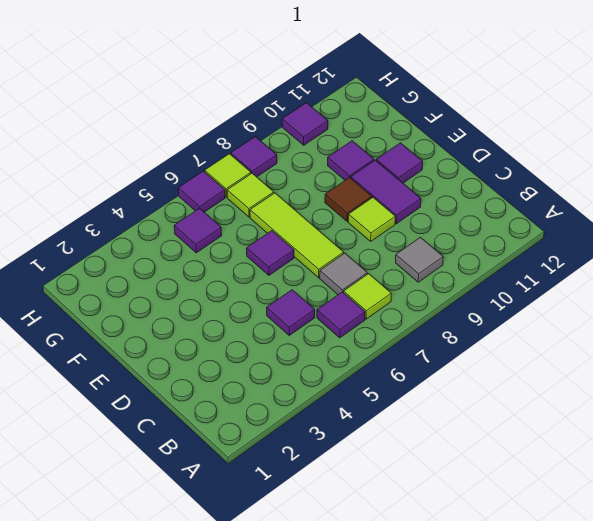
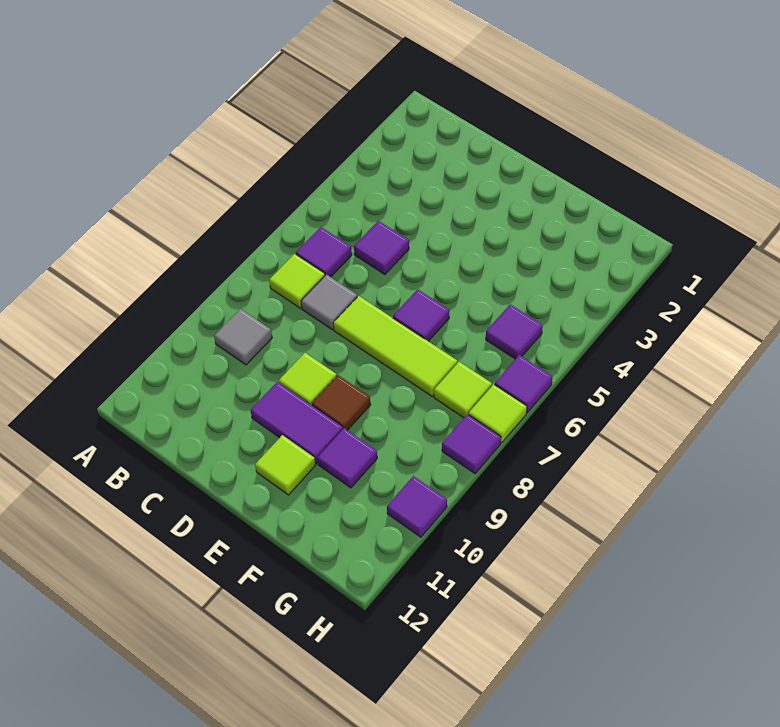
purple 1x1 tile [376,143,423,183] -> lime 1x1 tile [255,435,315,495]

